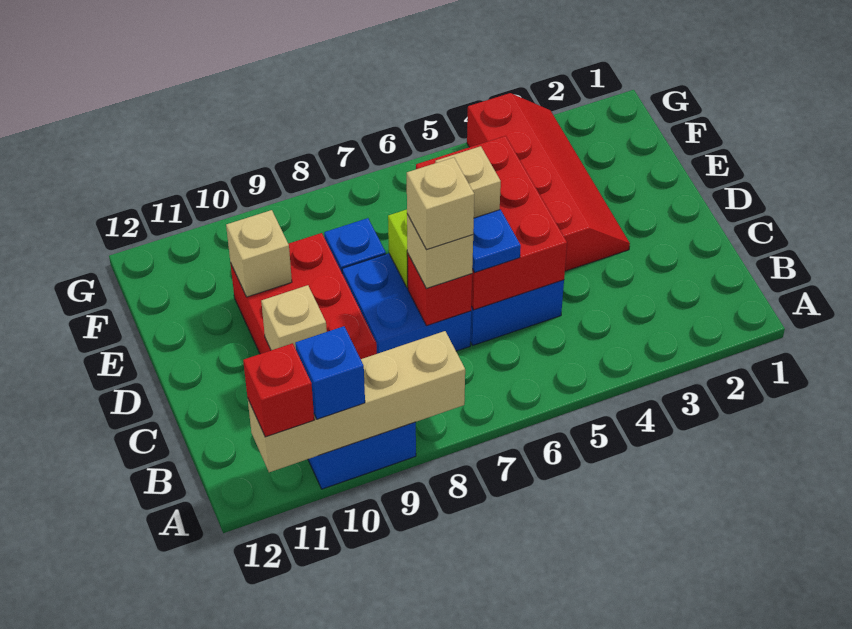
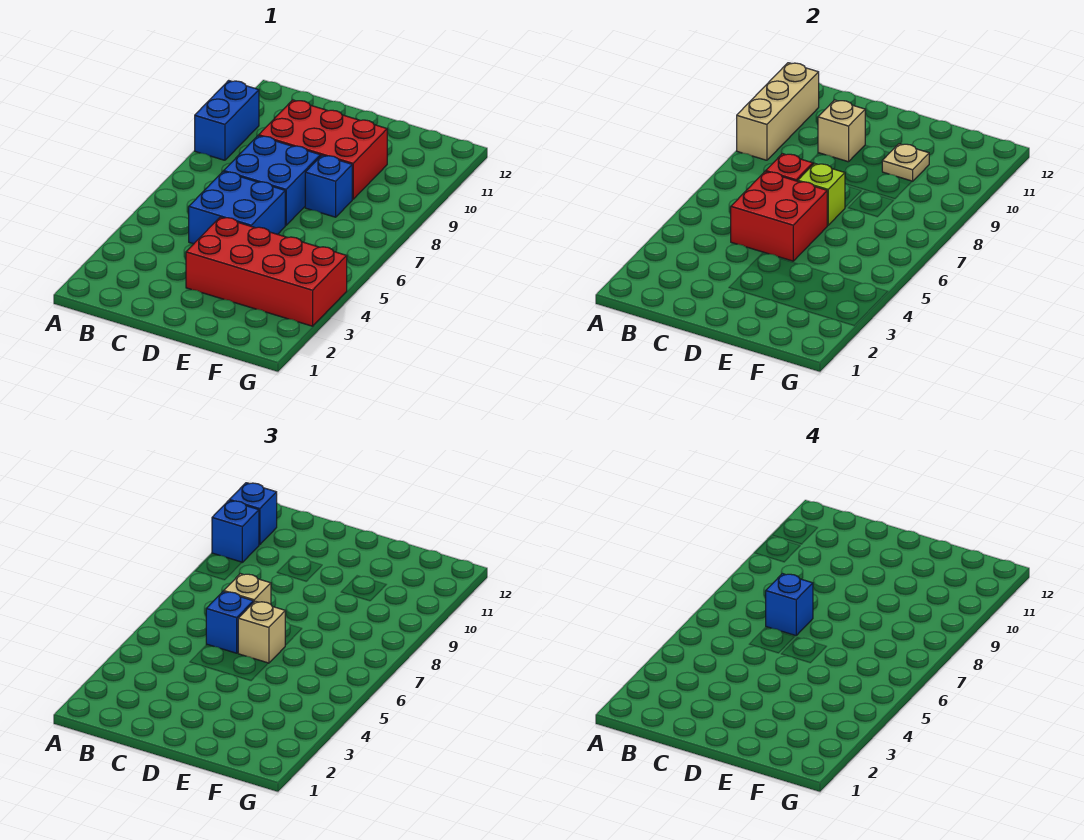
tan 1x4 brick [248,331,465,472] -> tan 1x3 brick [737,63,819,160]
red 1x1 brick [243,343,314,437] -> blue 1x1 brick [229,483,277,545]
red 2x3 brick [416,136,567,310] -> red 2x2 brick [731,172,827,261]
blue 1x1 plate [472,210,521,272] -> blue 1x1 brick [206,592,253,653]
tan 1x1 brick [407,158,474,250] -> blue 1x1 brick [766,574,813,636]
red 2x4 slope [467,93,630,271] -> red 2x4 brick [186,217,347,326]
tan 1x1 brick [226,210,292,297] -> tan 1x1 plate [882,144,929,181]

